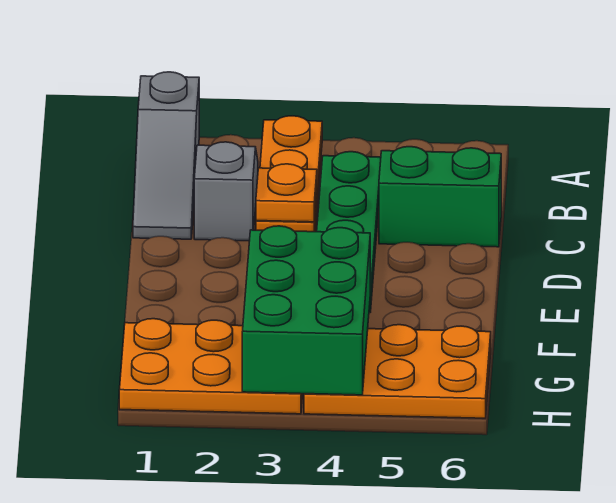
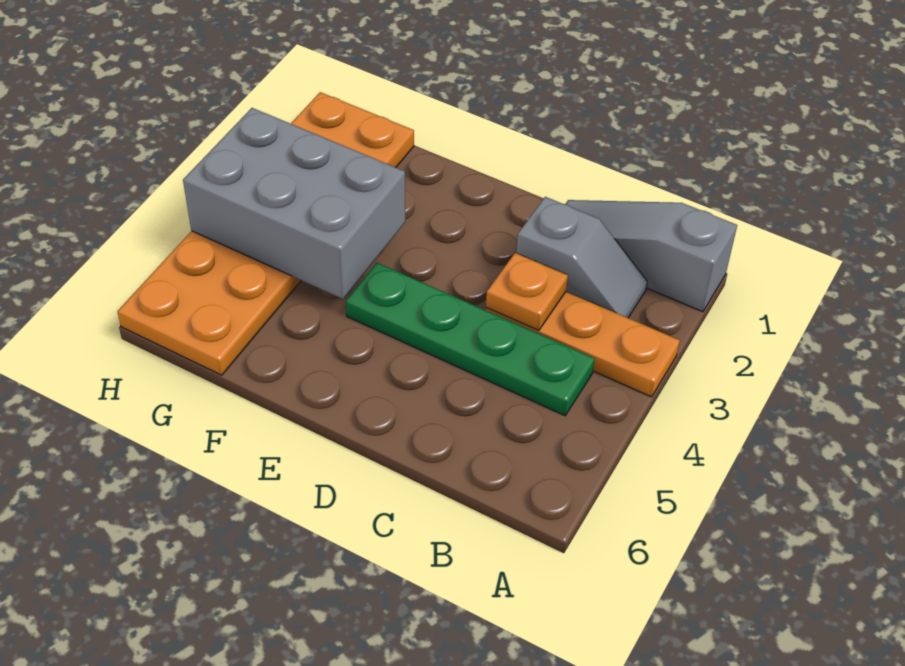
green 1x2 brick [379,147,501,247] -> none
green 2x3 brick [242,226,370,395] -> grey 2x3 brick [183,108,405,299]

